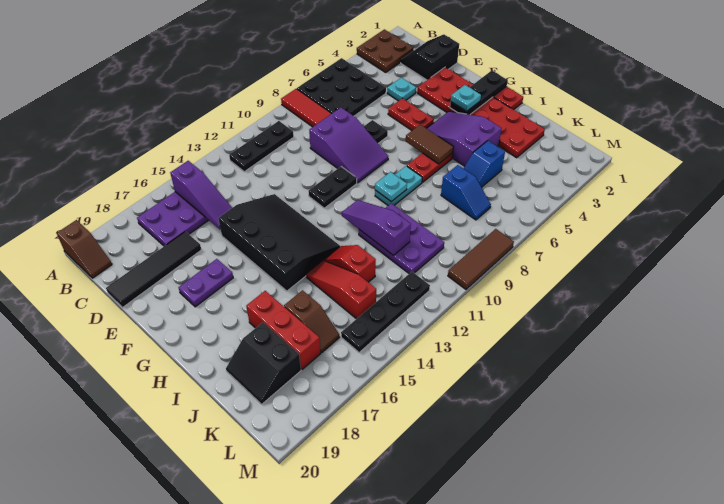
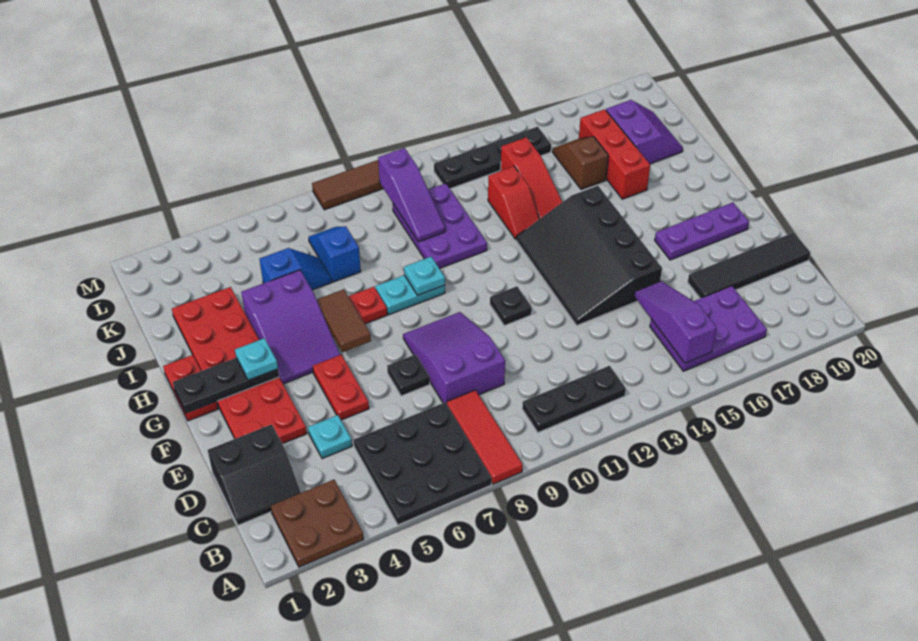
brown 1x2 slope [57,220,112,278] -> none
black 1x2 plate [308,167,357,208] -> black 1x1 plate [490,286,532,326]
purple 1x2 plate [179,259,233,307] -> purple 1x3 plate [655,203,749,260]
purple 1x3 slope [342,200,411,256] -> purple 1x3 slope moved to [378,148,445,242]
black 2x2 slope [226,322,301,404] -> purple 2x2 slope [606,100,683,164]

